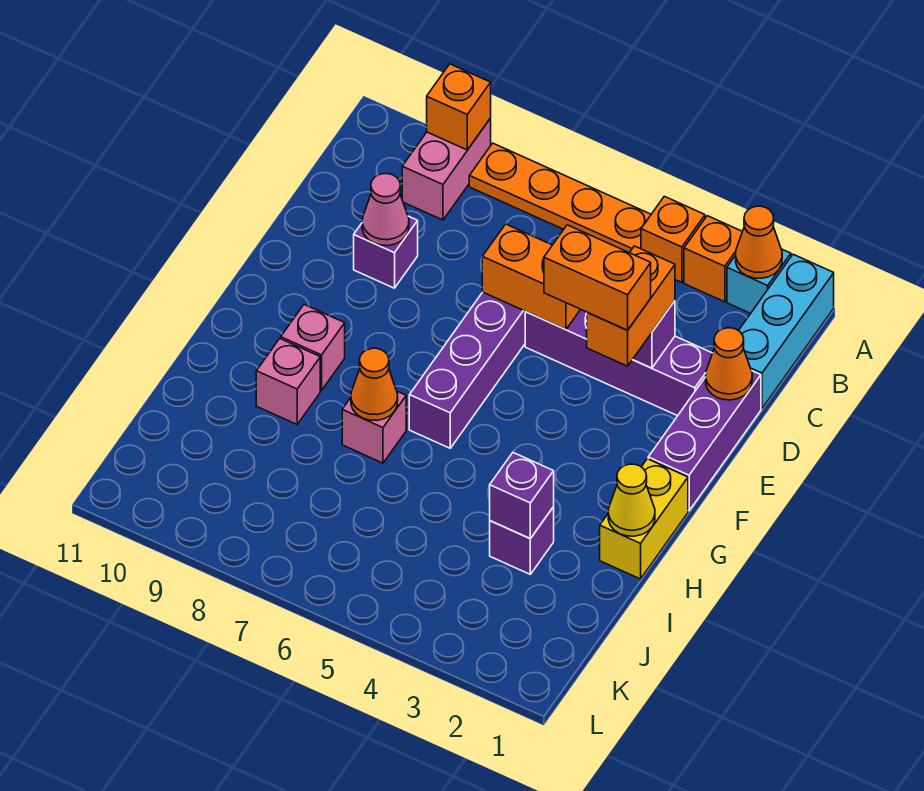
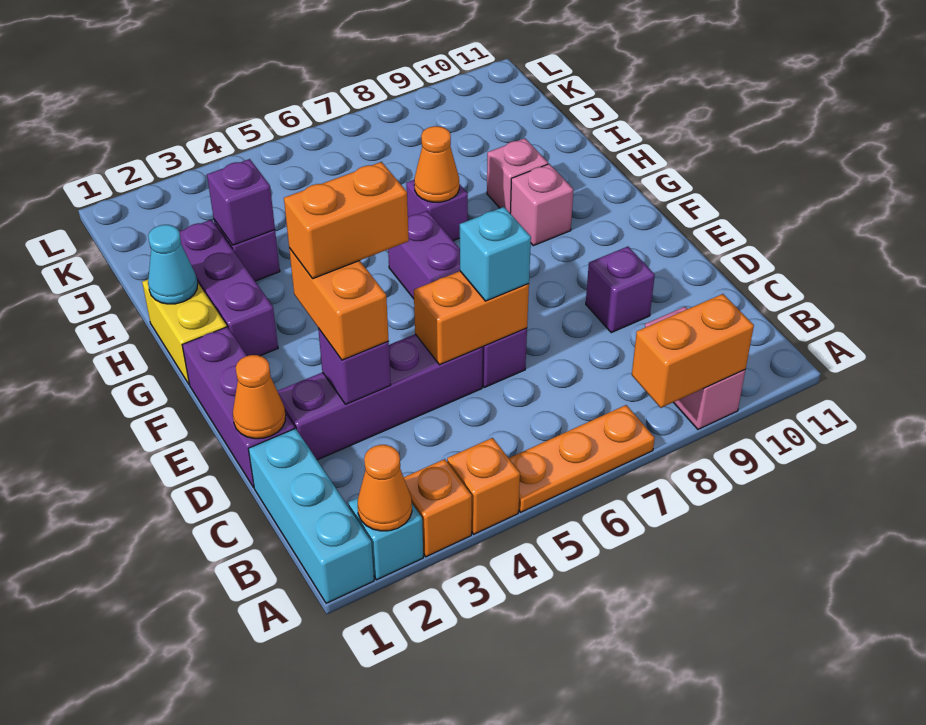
orange 1x4 plate [469,143,651,253] -> orange 1x3 plate [509,405,655,512]
orange 1x1 brick [427,64,491,150] -> orange 1x2 brick [632,294,754,408]
none -> cyan 1x1 brick [460,207,531,301]
pink 1x1 cone [362,174,409,246] -> none
none -> purple 1x3 brick [179,220,278,356]
yellow 1x1 cone [608,464,655,536] -> cyan 1x1 cone [148,225,198,304]
pink 1x1 brick [342,391,406,463] -> purple 1x1 brick [406,180,468,241]

